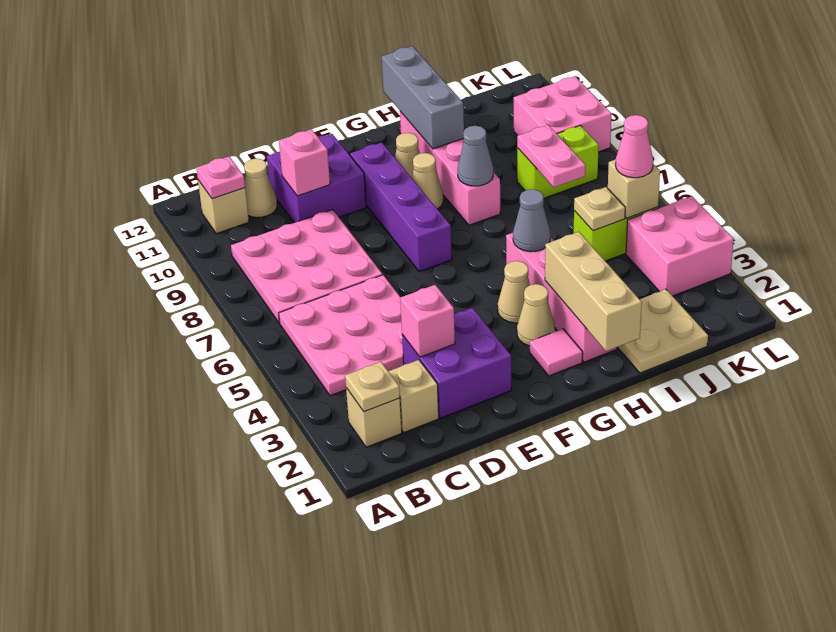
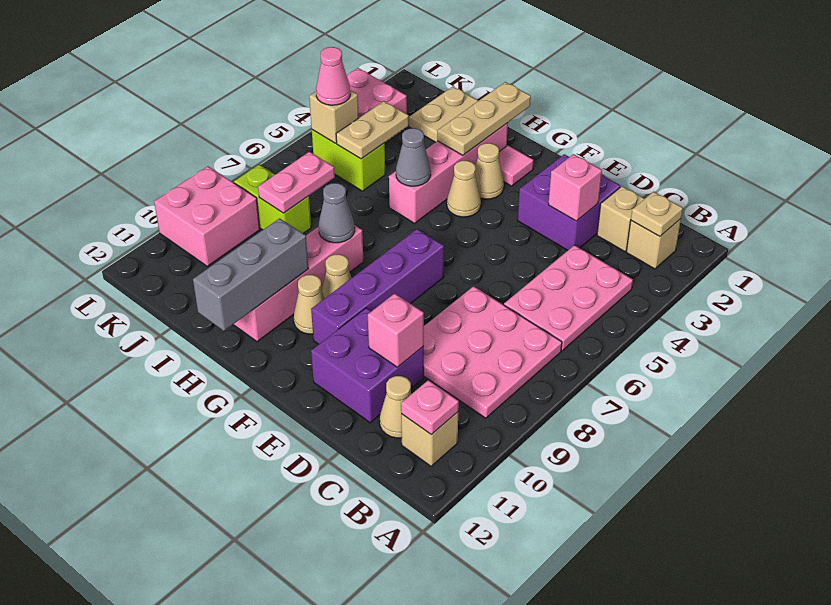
pink 3x3 plate [279,275,404,396] -> pink 2x3 plate [504,245,633,351]
tan 1x3 brick [545,232,642,351] -> tan 1x3 plate [437,82,531,155]
tan 1x1 plate [574,187,625,231] -> tan 1x2 plate [336,101,409,159]

